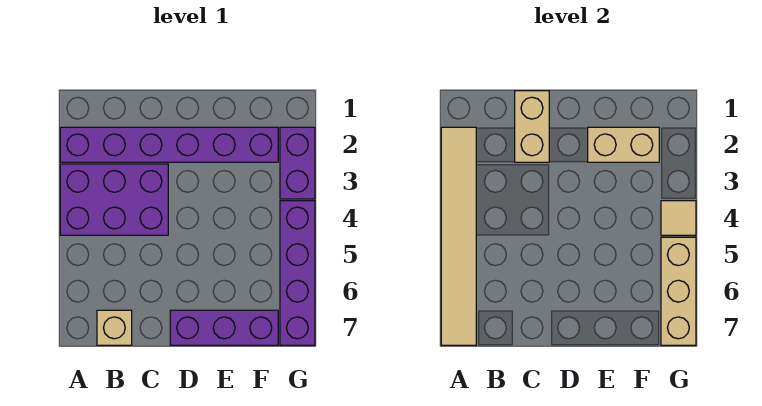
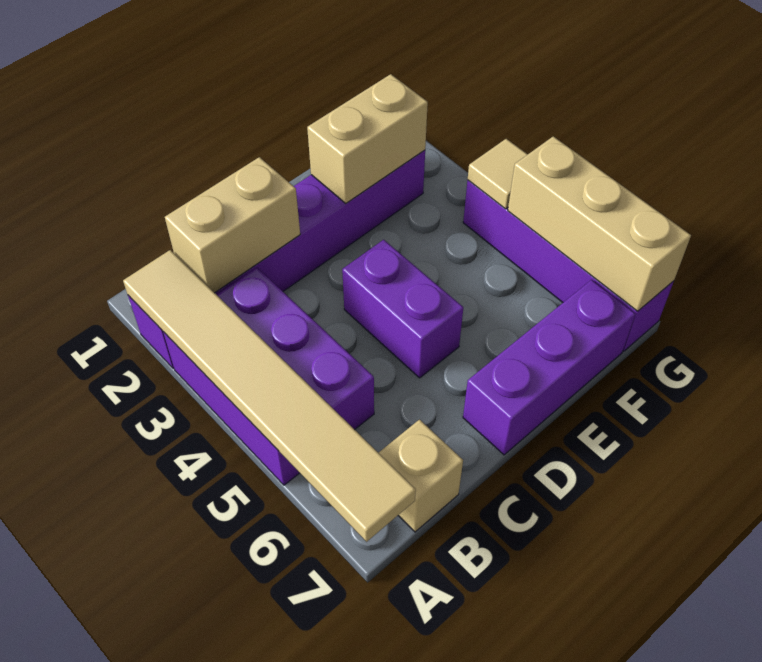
purple 2x3 brick [60,164,168,235] -> purple 2x3 brick turned to [163,268,374,485]
tan 1x2 brick [515,91,549,162] -> tan 1x2 brick turned to [165,157,300,293]
purple 1x2 brick [280,127,315,199] -> purple 1x2 brick moved to [342,240,463,378]

